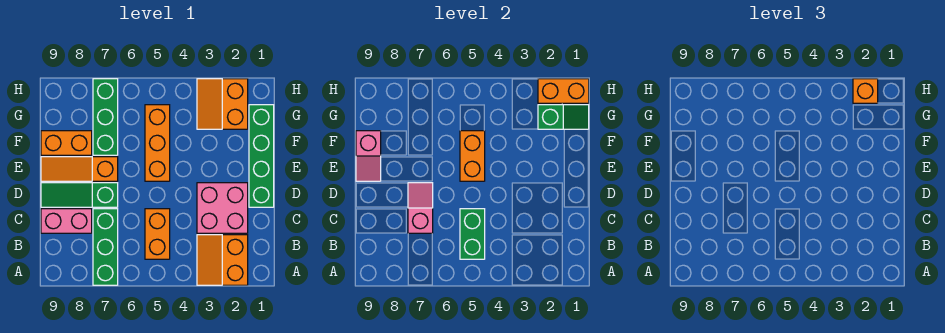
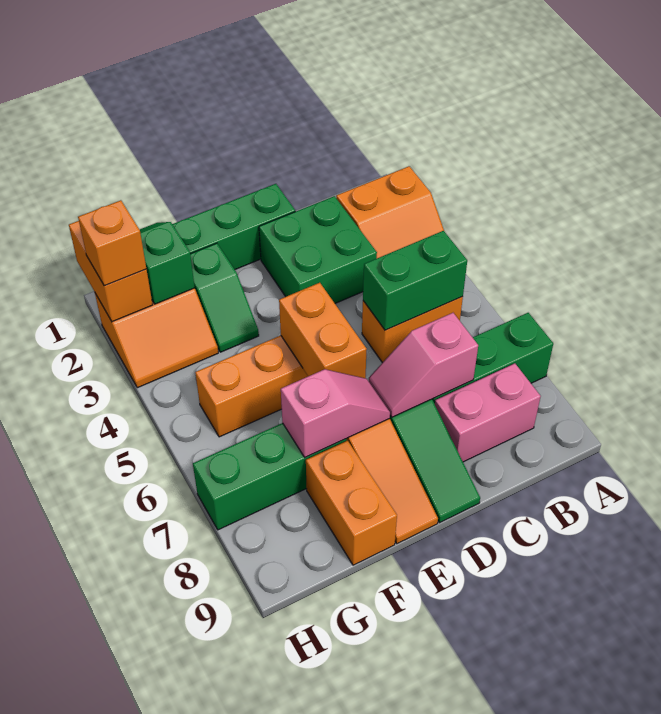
pink 2x2 brick [197,183,248,233] -> green 2x2 brick [259,196,377,303]
pink 1x2 brick [41,209,92,233] -> pink 1x2 brick turned to [435,363,541,462]
orange 1x2 brick [460,131,485,181] -> orange 1x2 brick turned to [279,283,367,378]
pink 1x2 slope [356,131,381,181] -> pink 1x2 slope moved to [281,369,390,457]
none -> green 1x2 slope [190,243,259,352]

